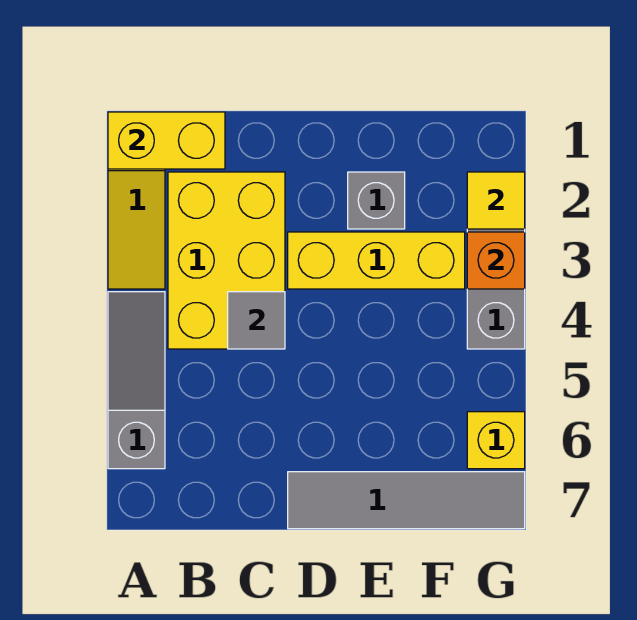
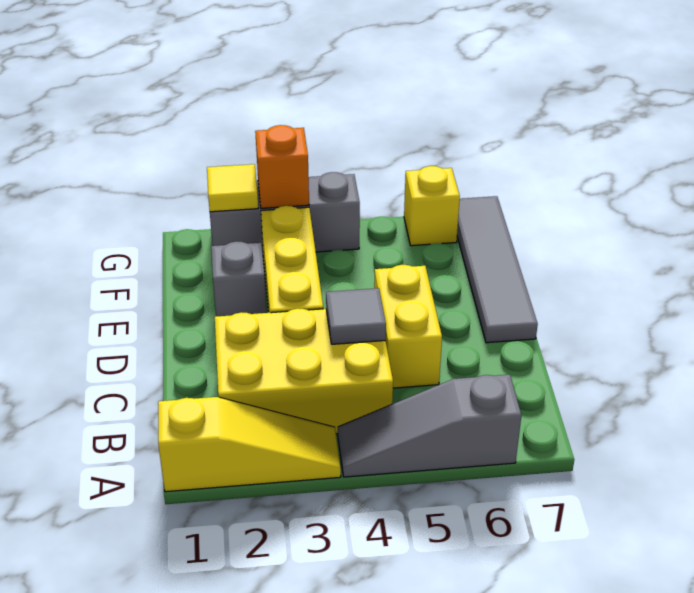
yellow 1x2 brick [108,112,225,169] -> yellow 1x2 brick moved to [374,265,442,388]

